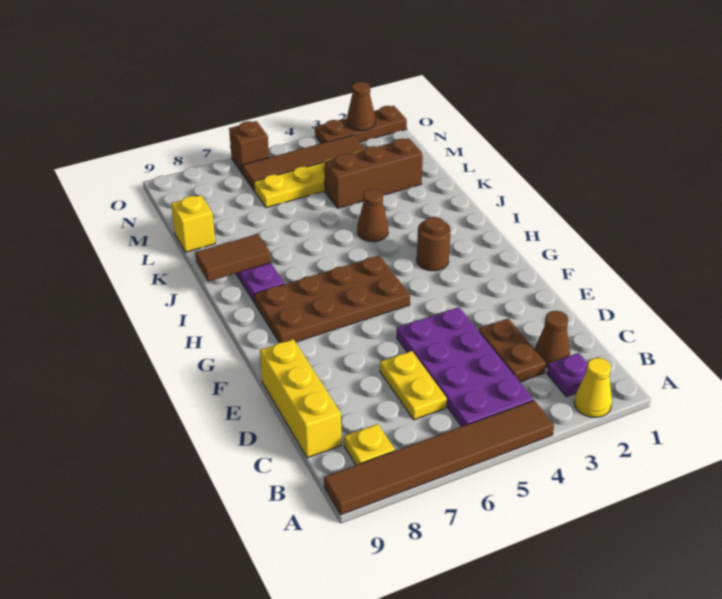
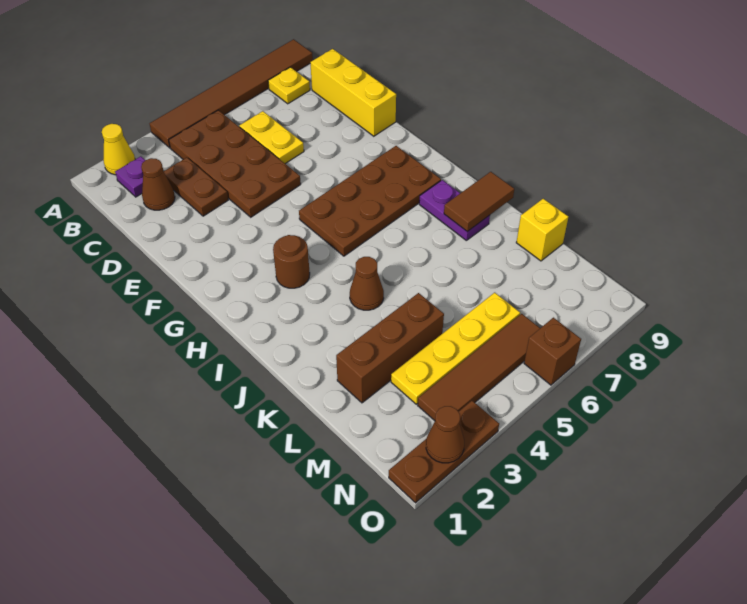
purple 2x4 plate [397,307,533,427] -> brown 2x4 plate [169,110,301,217]

